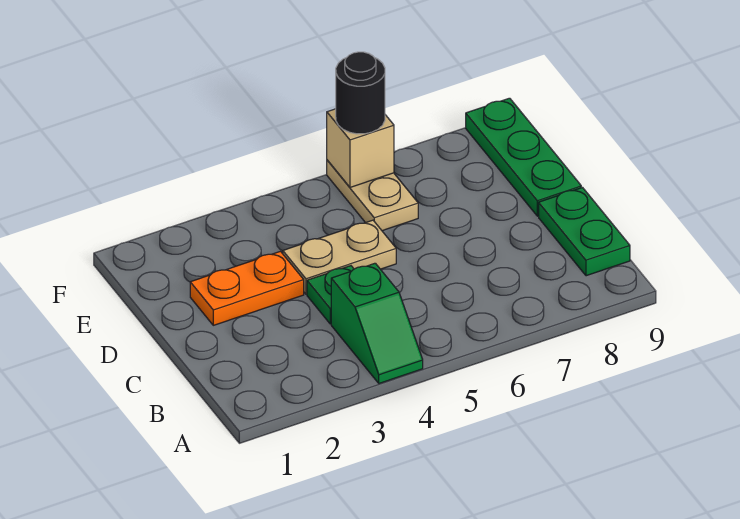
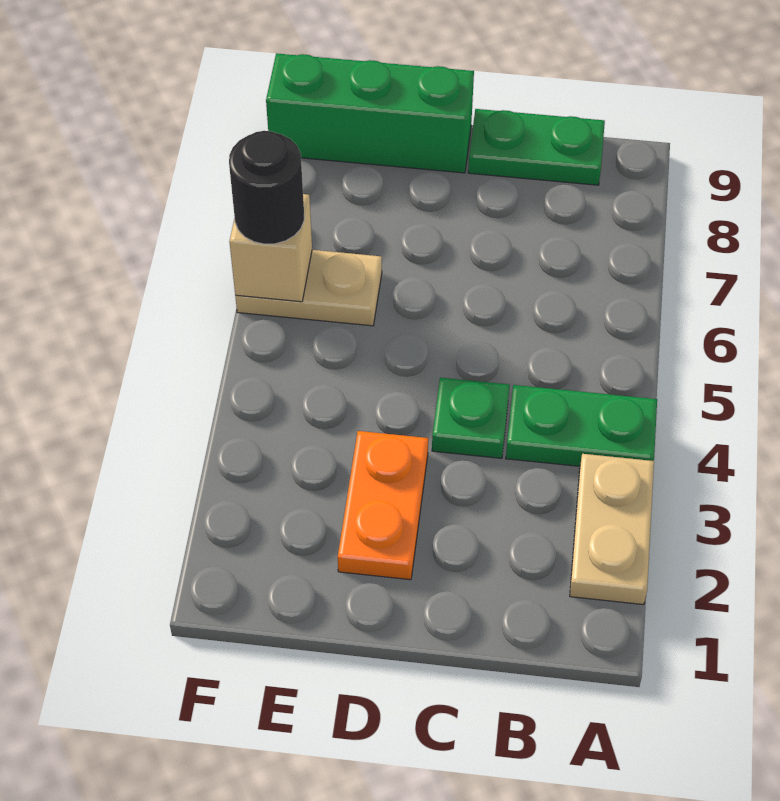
green 1x2 slope [331,263,423,383] -> green 1x2 plate [506,385,657,466]
tan 1x2 plate [283,220,396,294] -> tan 1x2 plate moved to [570,454,654,605]
green 1x3 plate [466,98,581,216] -> green 1x3 brick [266,53,474,173]

